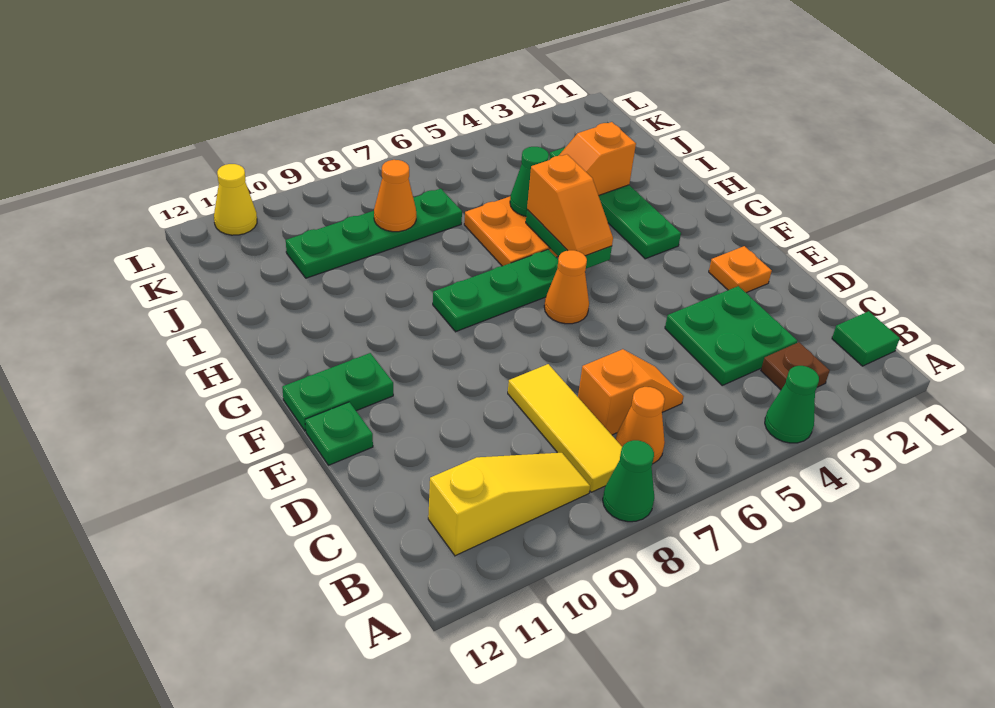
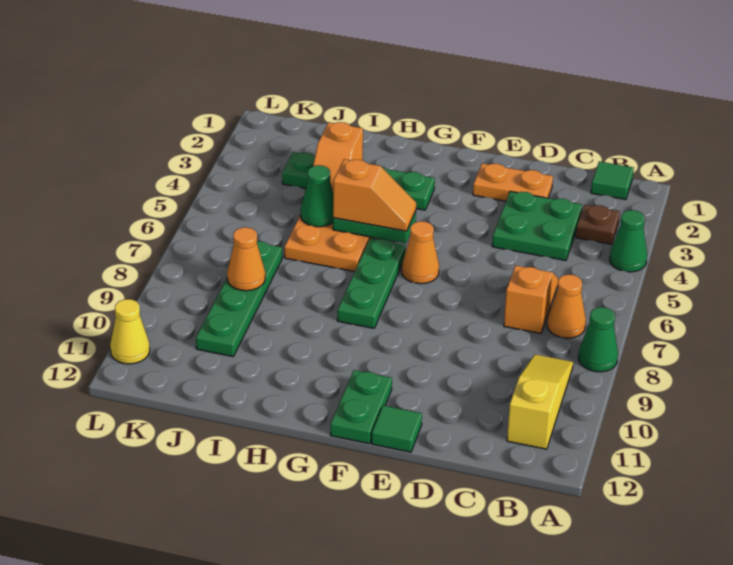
yellow 1x3 tile [508,364,622,492] -> none
orange 1x1 plate [709,246,772,293] -> orange 1x2 plate [473,163,553,201]
green 1x1 plate [305,402,373,465] -> green 1x1 tile [372,405,422,452]

